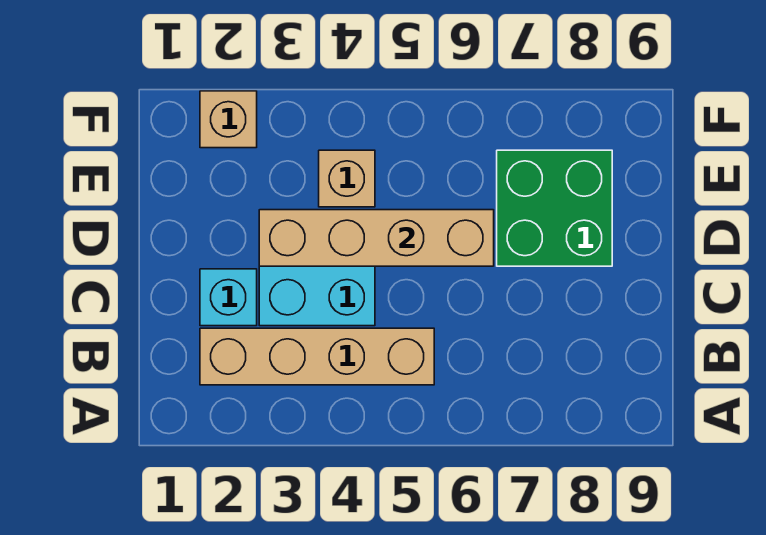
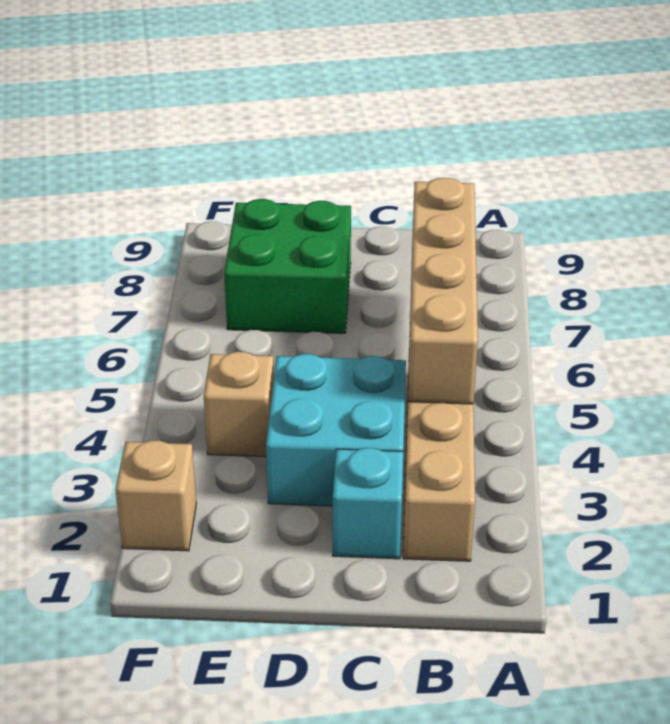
tan 1x4 brick [259,210,494,266] -> tan 1x4 brick moved to [408,178,478,404]

